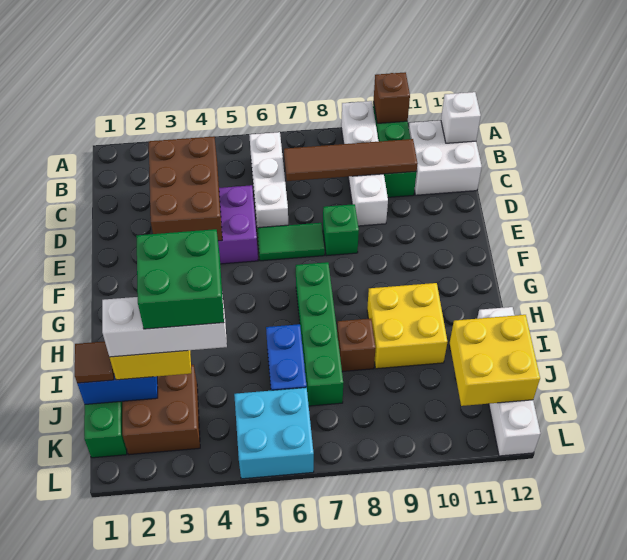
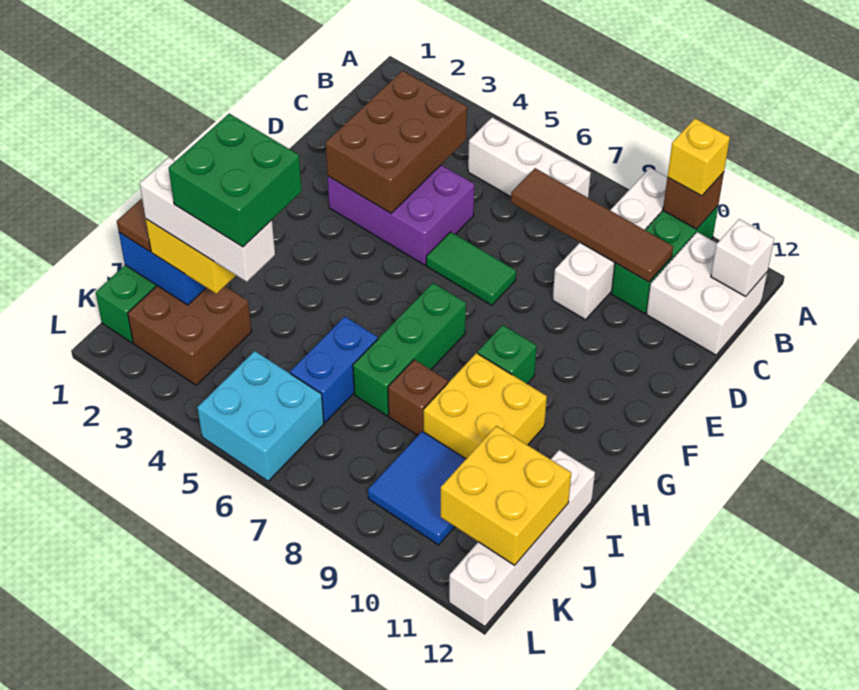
none -> yellow 1x1 brick [667,118,730,196]
white 1x3 brick [249,132,288,228] -> white 1x3 brick turned to [468,117,591,198]
green 1x1 brick [323,204,359,256] -> green 1x1 brick moved to [478,325,537,384]
green 1x4 brick [296,262,343,406] -> green 1x3 brick [353,283,466,416]
none -> blue 2x2 tile [368,431,466,545]

